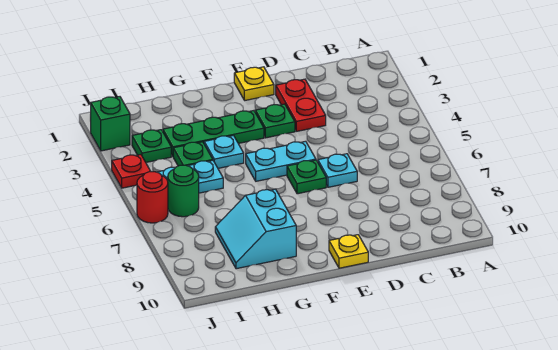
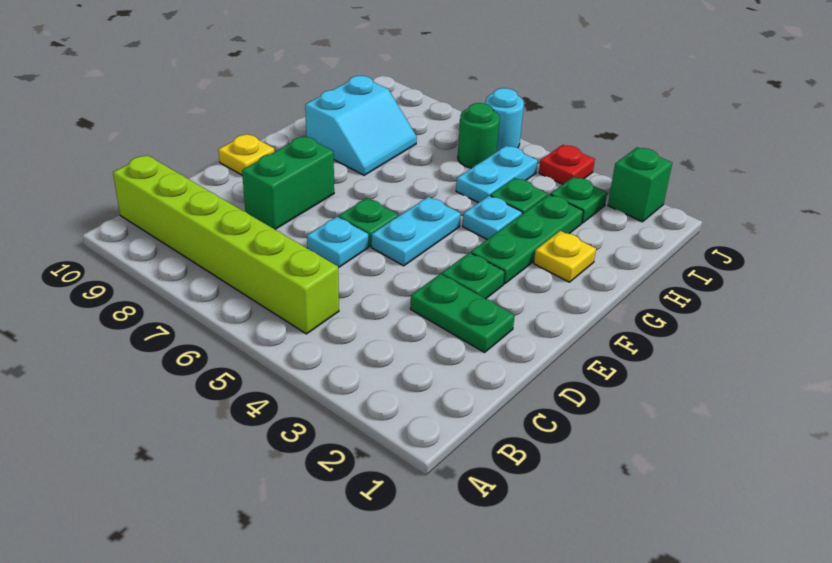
none -> lime 1x6 brick [113,155,339,334]
red 1x2 plate [276,79,326,131] -> green 1x2 plate [410,274,515,352]
none -> green 1x2 brick [242,136,334,229]
yellow 1x1 plate [234,67,274,100] -> yellow 1x1 plate moved to [534,231,596,282]
cyan 2x2 slope [215,189,296,269] -> cyan 2x2 slope turned to [305,76,417,175]
red 1x1 round brick [137,172,168,223] -> cyan 1x1 round brick [485,88,524,151]

